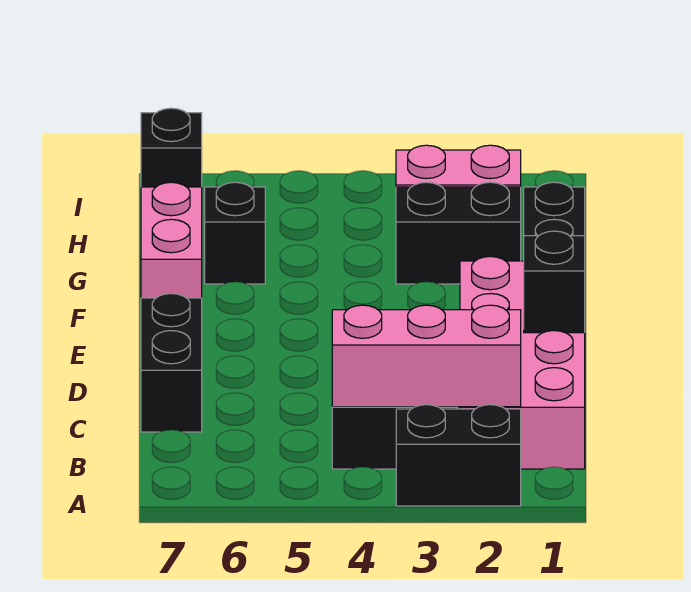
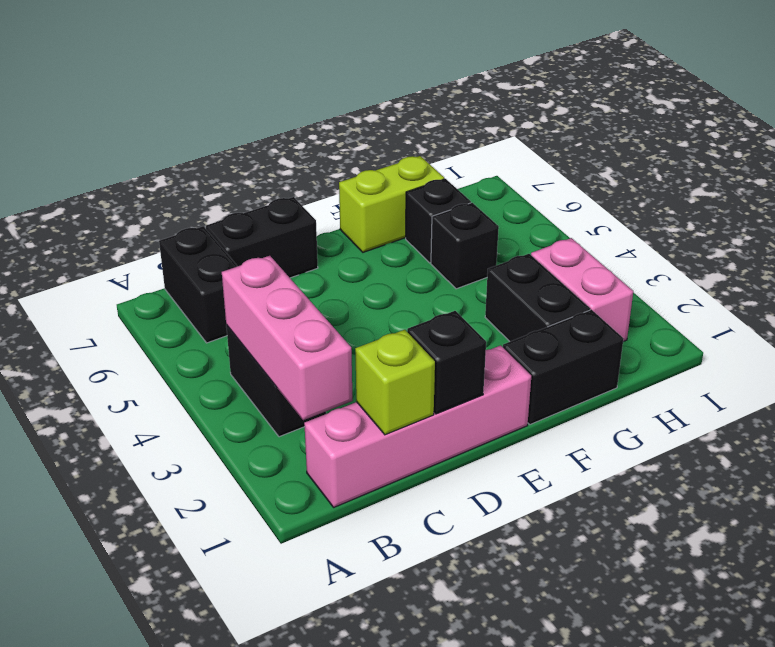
black 1x2 brick [396,405,521,506] -> black 1x2 brick moved to [159,226,237,343]
pink 2x4 brick [460,256,585,469] -> pink 1x4 brick [304,345,531,507]
none -> lime 1x1 brick [355,330,435,435]
pink 1x2 brick [141,182,202,298] -> lime 1x2 brick [339,156,444,252]
black 1x1 brick [141,108,202,187] -> black 1x1 brick moved to [431,203,499,289]

